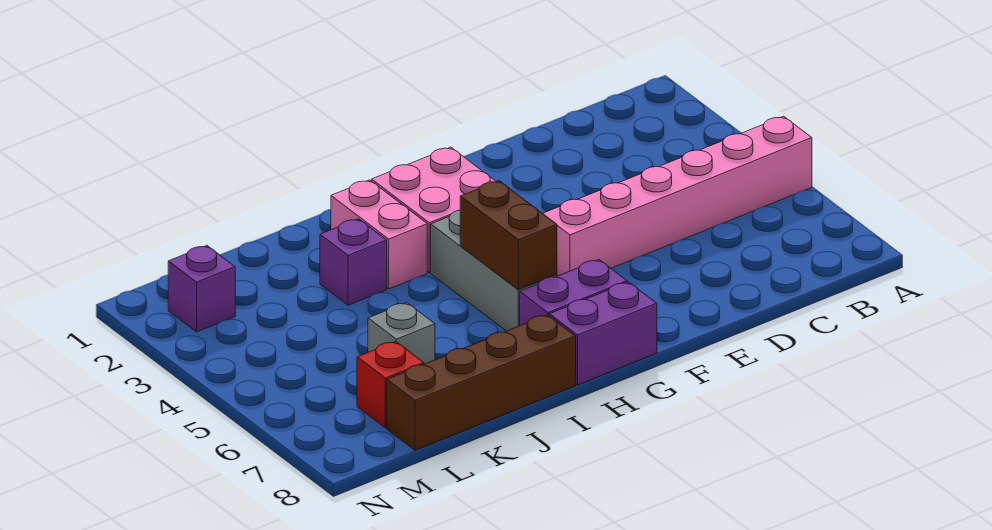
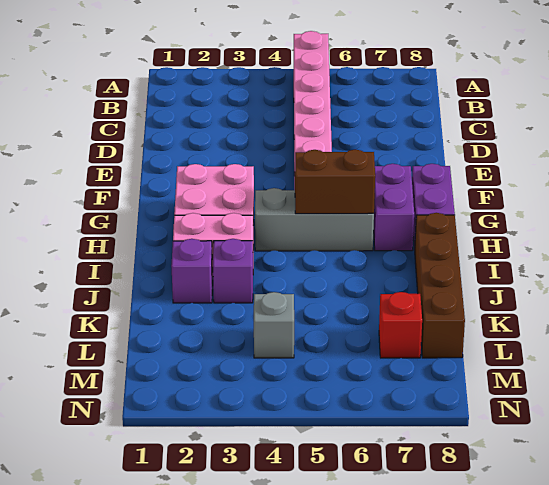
grey 1x1 brick [368,303,435,364] -> grey 1x1 brick moved to [254,292,294,358]
purple 1x1 brick [168,246,235,332] -> purple 1x1 brick moved to [171,239,213,303]

